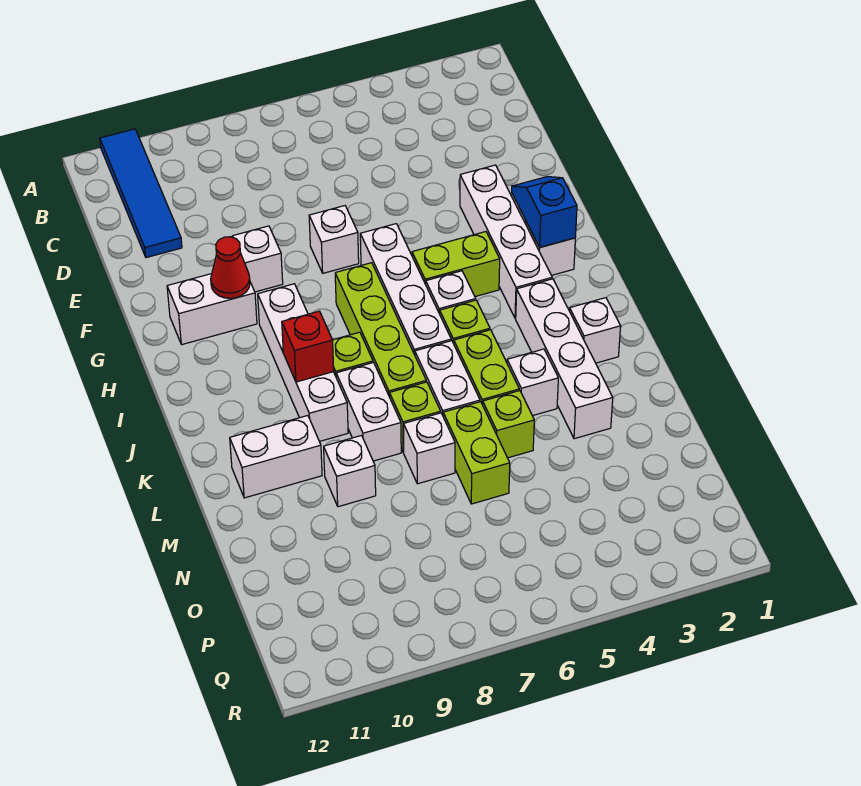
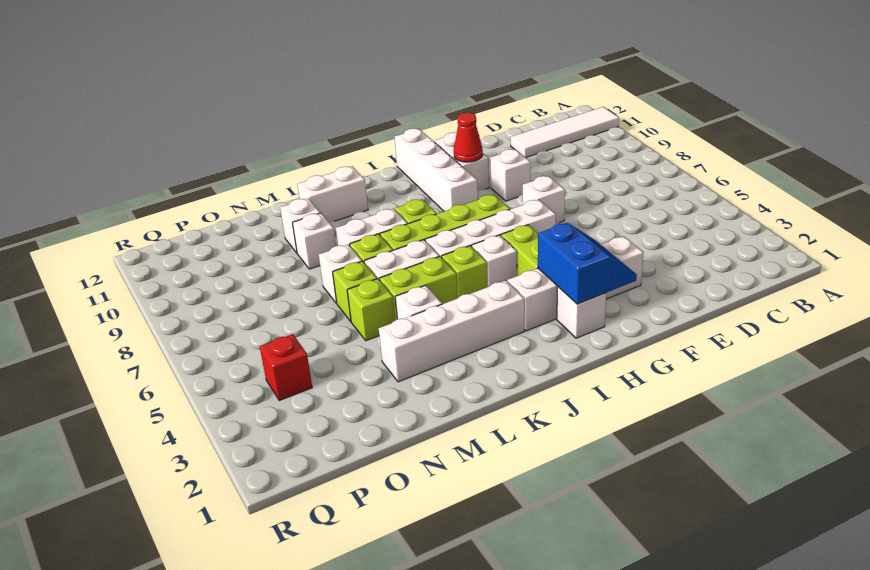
blue 1x4 tile [100,129,182,258] -> white 1x4 tile [511,107,619,158]
blue 1x2 slope [512,177,577,247] -> blue 2x2 slope [538,223,637,304]
white 1x4 brick [258,284,348,442] -> white 1x4 brick turned to [395,128,478,211]
red 1x1 brick [282,311,334,382] -> red 1x1 brick moved to [260,334,312,400]
white 1x1 brick [570,298,621,363] -> white 1x1 brick moved to [280,198,320,253]
white 1x2 brick [230,416,322,498] -> white 1x2 brick turned to [298,166,368,222]
lime 1x2 brick [443,402,510,504] -> lime 1x1 brick [333,261,377,321]

